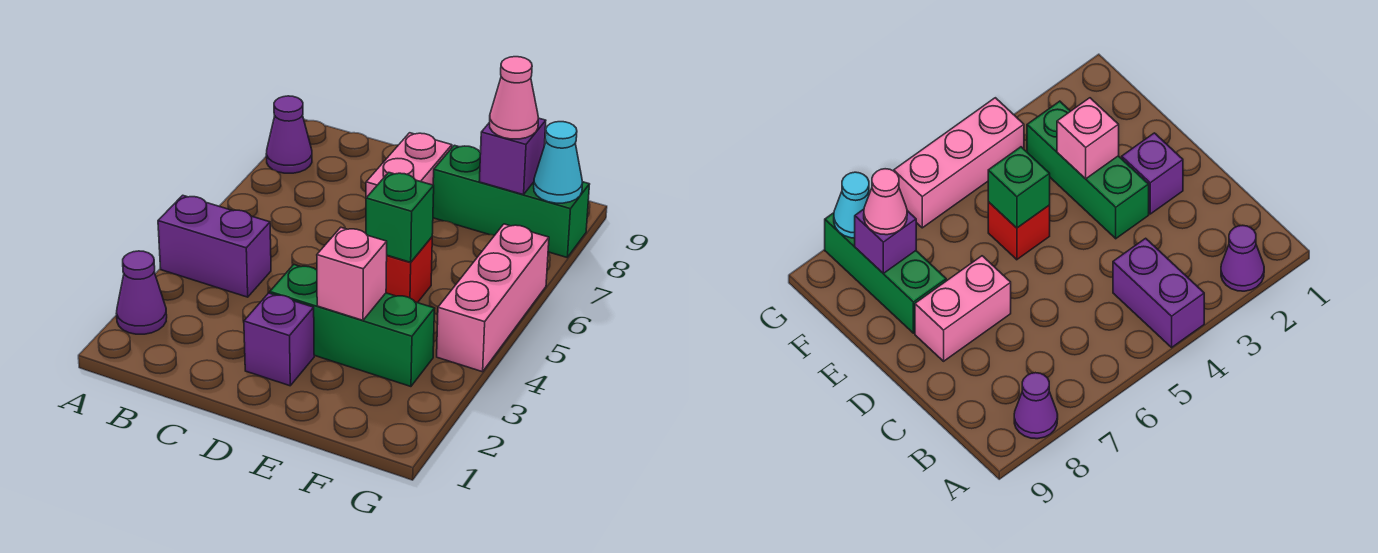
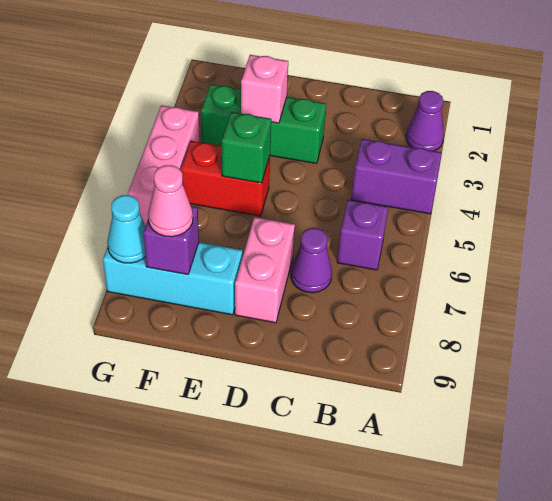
purple 1x1 cone [266,96,312,173] -> purple 1x1 cone moved to [291,228,332,293]
purple 1x1 brick [244,293,314,386] -> purple 1x1 brick moved to [337,200,388,270]
red 1x1 brick [386,237,432,303] -> red 1x2 brick [181,141,270,216]
green 1x3 brick [433,145,590,257] -> cyan 1x3 brick [103,242,242,315]

